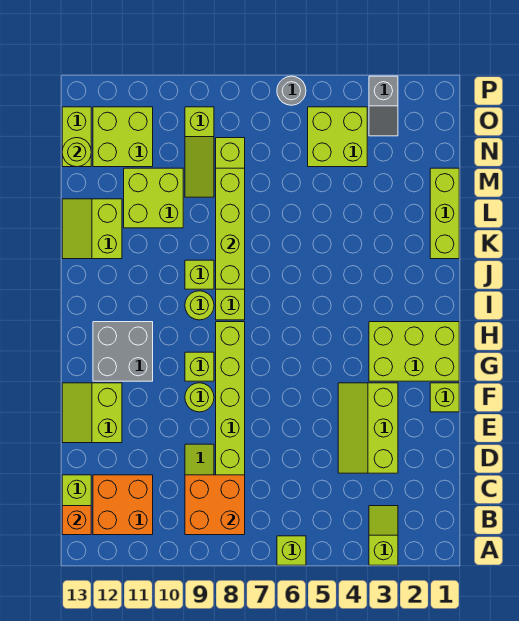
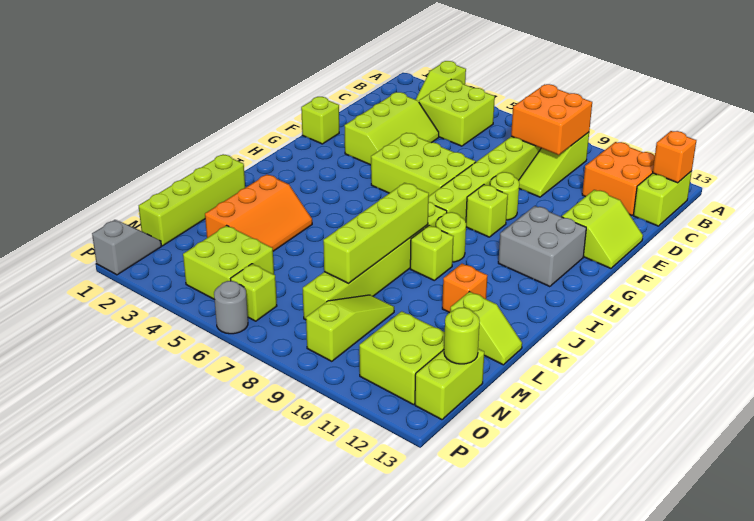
lime 1x1 brick [277,536,306,565] -> lime 1x1 brick moved to [230,264,277,321]
lime 2x3 brick [369,322,459,381] -> lime 2x3 brick moved to [371,133,476,196]
lime 1x3 brick [430,168,459,259] -> lime 1x4 brick [139,154,245,246]
none -> orange 2x3 slope [205,174,312,251]
none -> orange 1x1 brick [442,264,488,313]
lime 2x2 slope [62,199,122,259] -> lime 1x2 slope [450,292,522,365]
lime 2x2 brick [124,168,183,228] -> lime 2x2 brick moved to [419,79,495,146]
grey 1x2 slope [369,76,398,136] -> grey 1x2 slope moved to [92,220,161,275]

